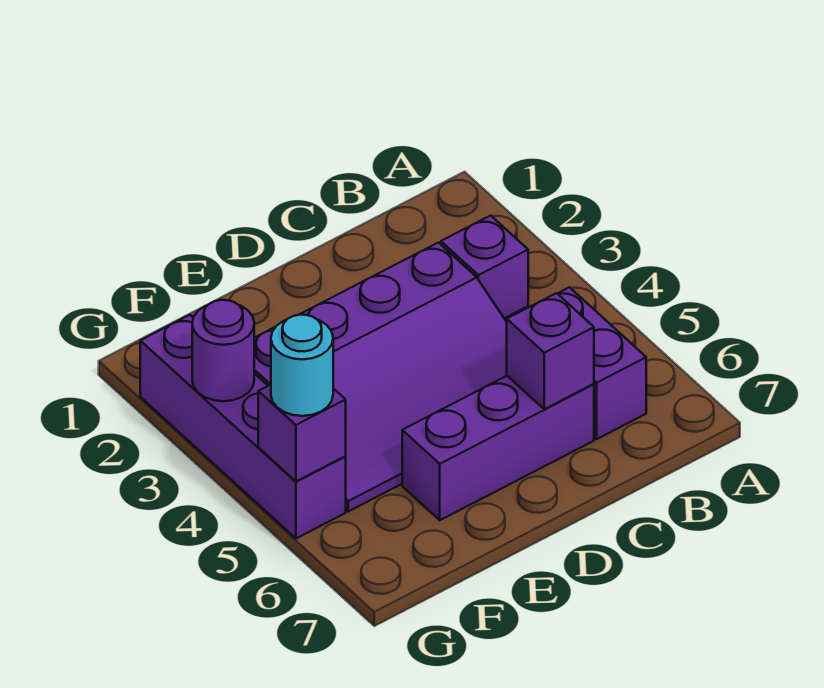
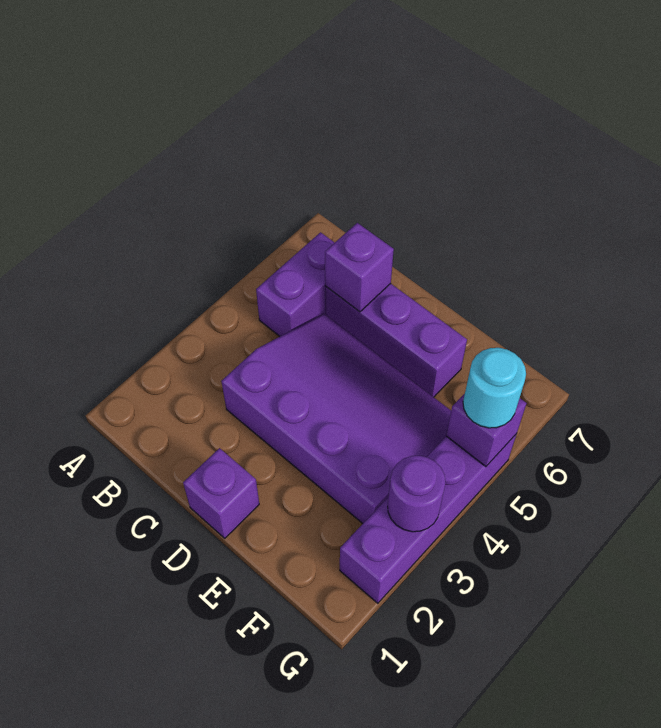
purple 1x1 brick [441,215,528,318] -> purple 1x1 brick moved to [183,448,259,538]

